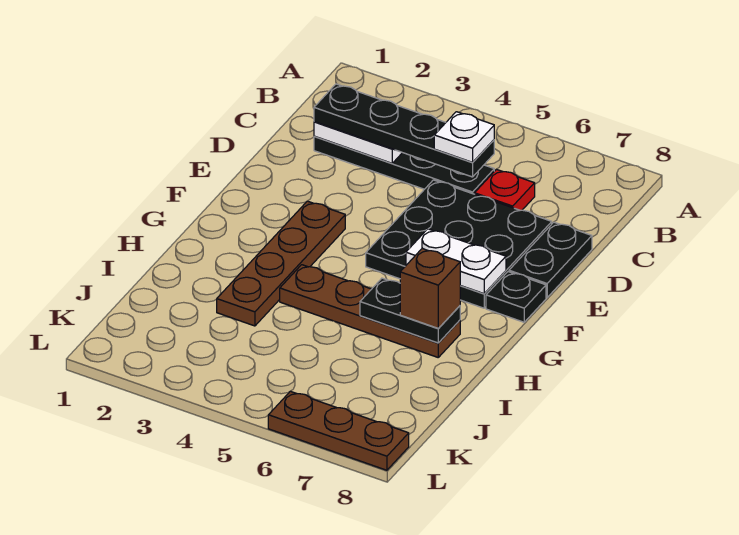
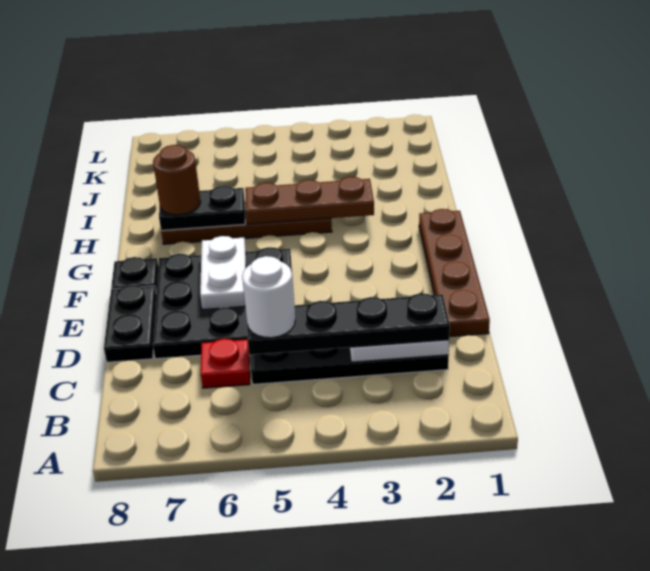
white 1x1 plate [434,112,494,162] -> white 1x1 round brick [242,256,295,338]
brown 1x4 plate [217,201,345,326] -> brown 1x4 plate moved to [419,209,490,337]
white 1x2 plate [406,229,506,294] -> white 1x2 plate turned to [200,236,246,310]
brown 1x1 brick [400,248,460,328] -> brown 1x1 round brick [153,145,201,215]
brown 1x3 plate [268,391,409,470] -> brown 1x3 plate moved to [245,177,374,224]

